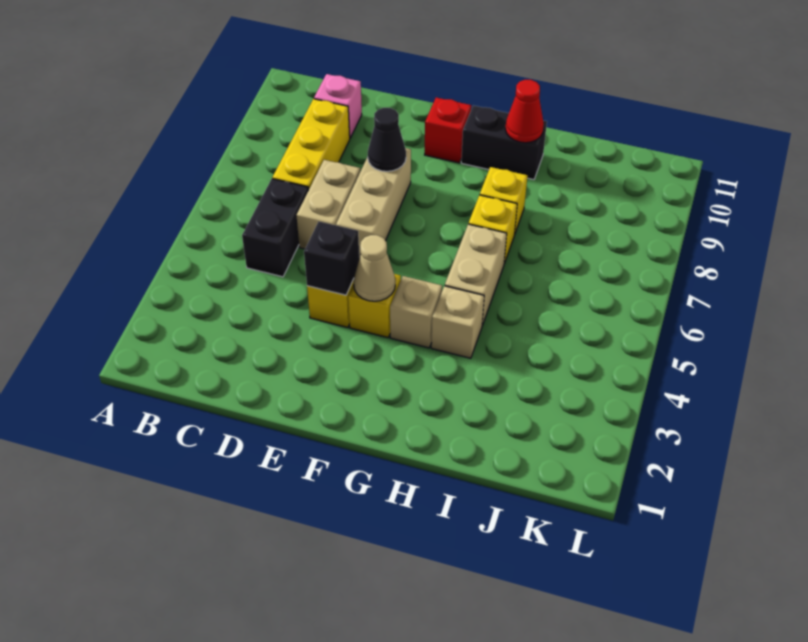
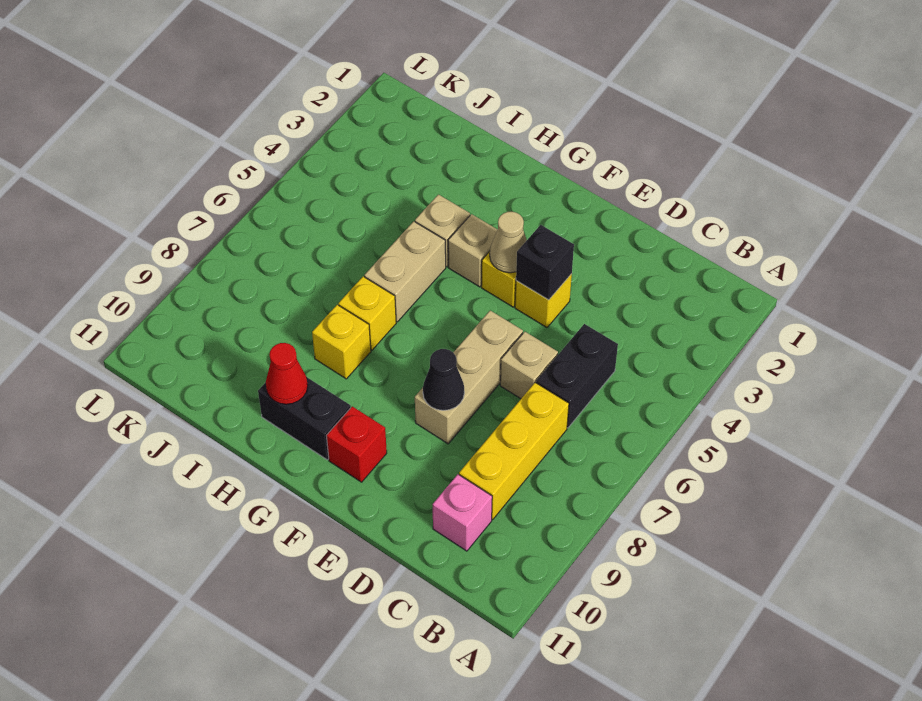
tan 1x2 brick [296,160,360,249] -> tan 1x1 brick [500,332,558,399]

